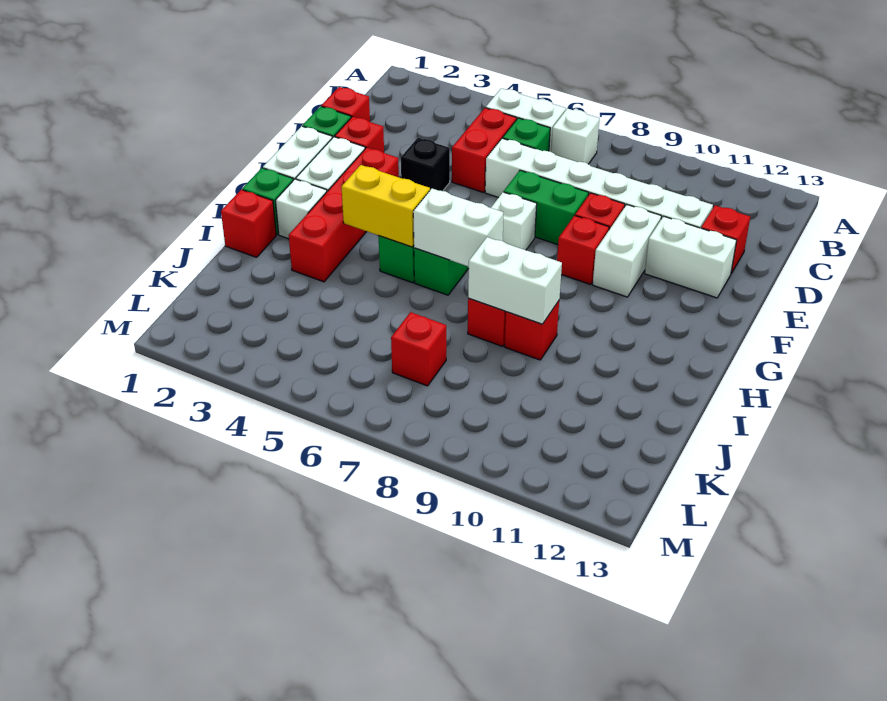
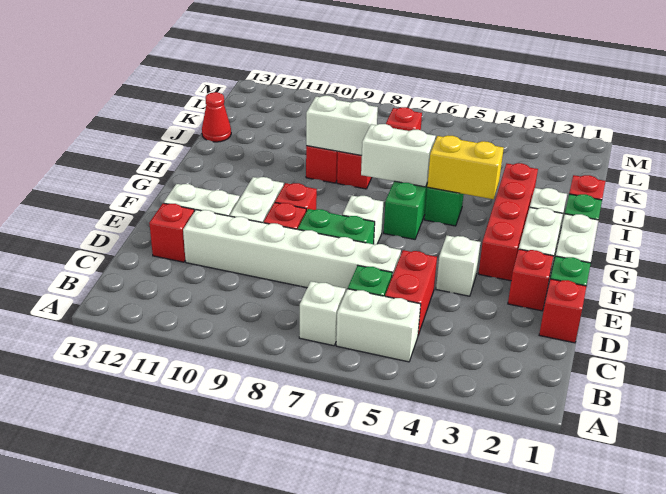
black 1x1 brick [401,138,450,191] -> white 1x1 brick [436,235,480,296]
none -> red 1x1 cone [202,92,231,142]

